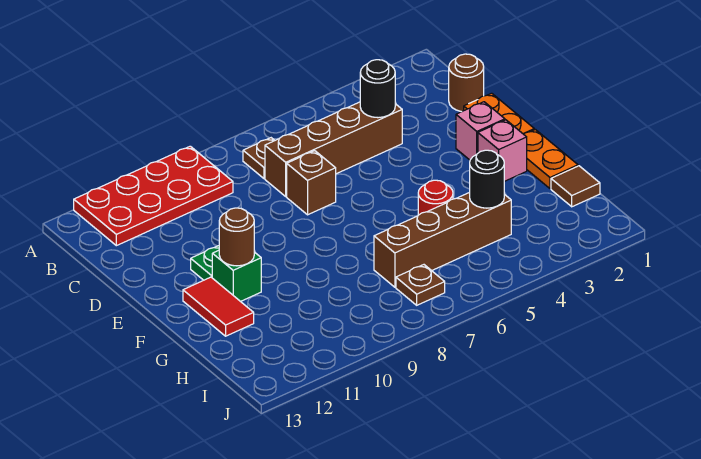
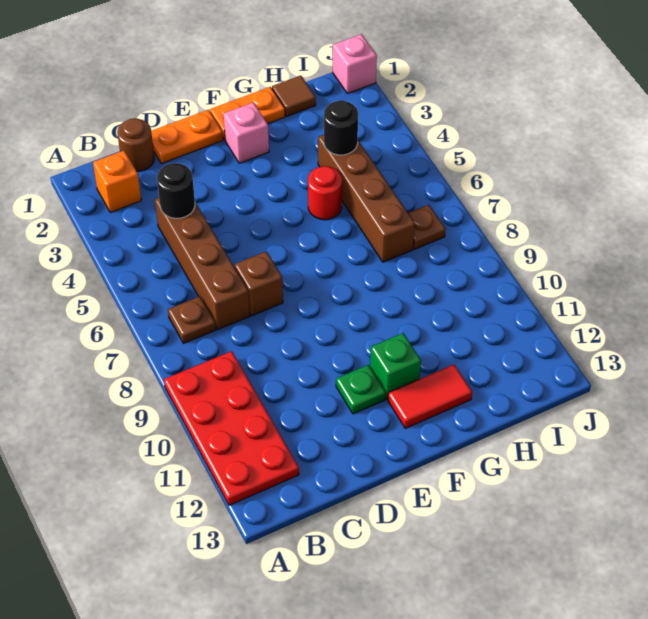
none -> orange 1x1 brick [93,151,141,213]
pink 1x1 brick [456,102,505,160] -> pink 1x1 brick moved to [333,34,377,94]
brown 1x1 round brick [219,208,254,266] -> none

